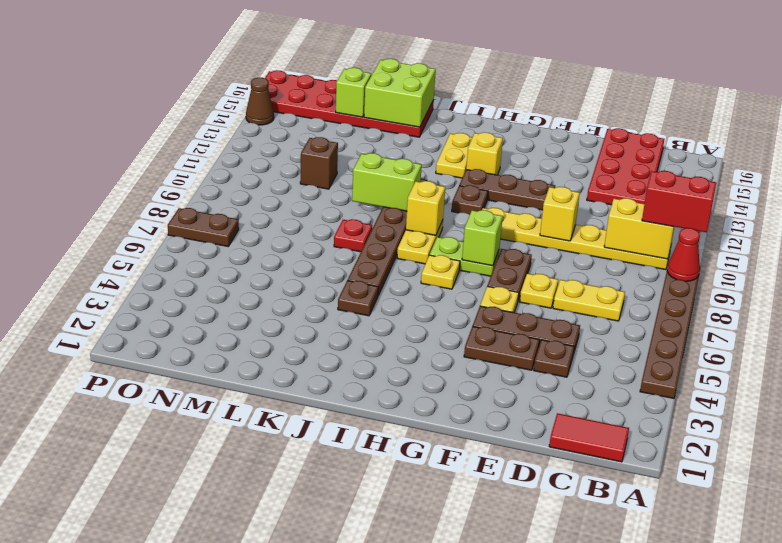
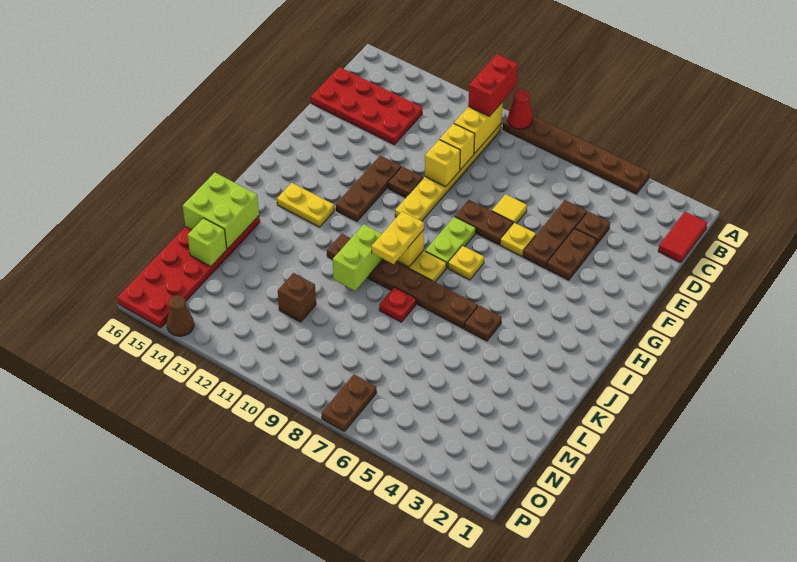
yellow 1x2 plate [553,280,625,321] -> yellow 1x2 plate moved to [371,212,424,264]
yellow 1x1 plate [520,273,558,308] -> yellow 1x1 tile [492,194,527,224]
lime 1x1 brick [462,210,503,266] -> none
brown 1x1 plate [452,185,488,214] -> brown 1x1 plate moved to [388,167,423,198]
yellow 1x1 brick [466,132,503,175] -> yellow 1x1 brick moved to [440,124,475,170]

